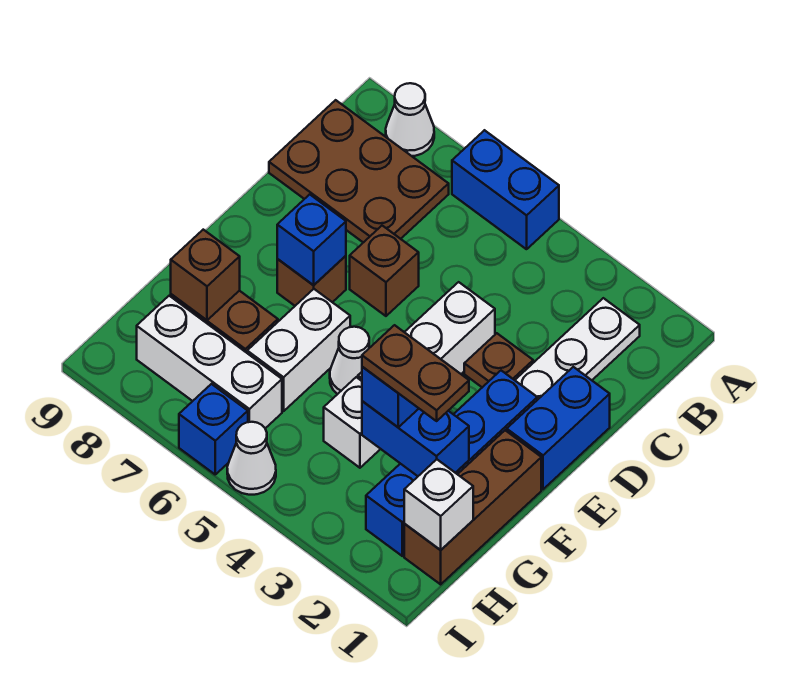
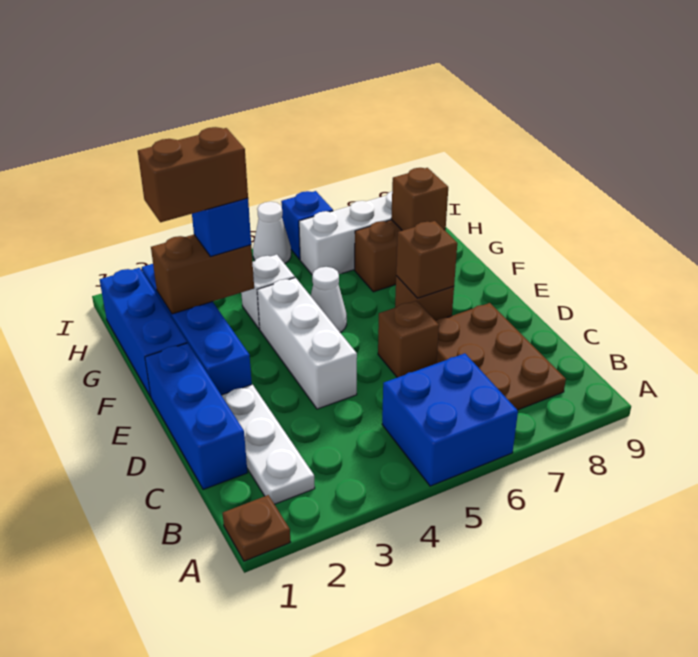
blue 1x2 brick [452,130,559,249] -> blue 2x2 brick [382,353,518,486]
white 1x1 cone [386,83,434,156] -> none
brown 2x3 plate [269,100,449,243] -> brown 2x3 plate turned to [436,303,566,410]
blue 1x2 brick [507,367,610,489] -> blue 1x3 brick [145,343,247,490]
brown 1x1 plate [464,333,533,387] -> brown 1x1 plate moved to [223,495,290,561]
blue 1x1 brick [277,194,346,285] -> brown 1x1 brick [396,221,457,298]
brown 1x3 brick [404,430,541,584] -> blue 1x3 brick [100,268,187,397]
white 1x2 brick [247,289,350,411] -> none
blue 1x2 brick [362,401,469,476] -> brown 1x2 brick [151,235,254,314]
brown 1x2 plate [362,325,469,421] -> brown 1x2 brick [138,127,248,222]
white 1x1 brick [404,459,473,550] -> none

